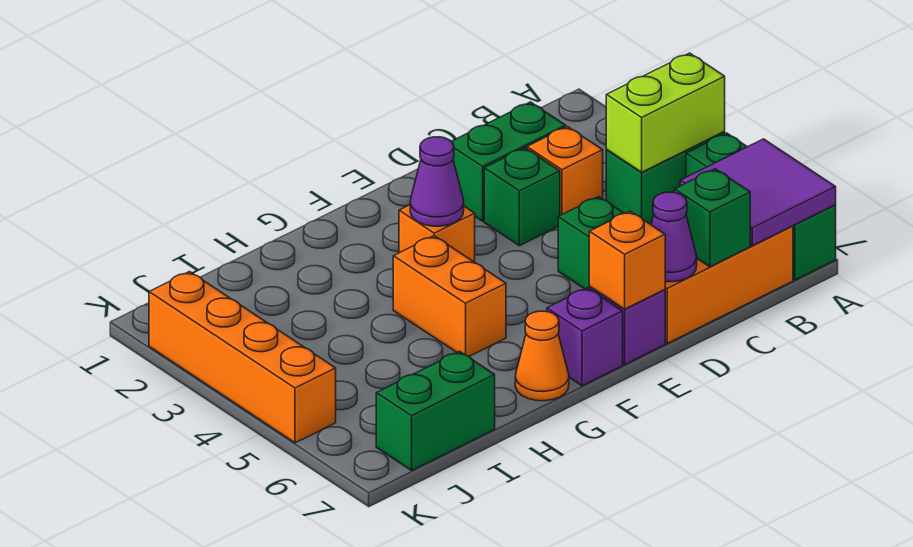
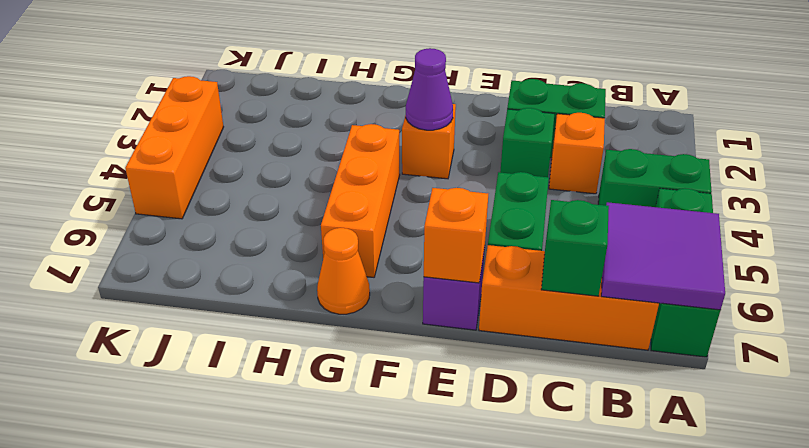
lime 1x2 brick [606,53,725,172] -> none
purple 1x1 cone [651,192,697,282] -> none
purple 1x1 brick [547,288,623,386] -> none
orange 1x2 brick [393,236,506,356] -> orange 1x3 brick [321,124,400,277]
green 1x2 brick [376,351,495,470] -> none
orange 1x4 brick [149,272,336,443] -> orange 1x3 brick [125,76,223,219]

